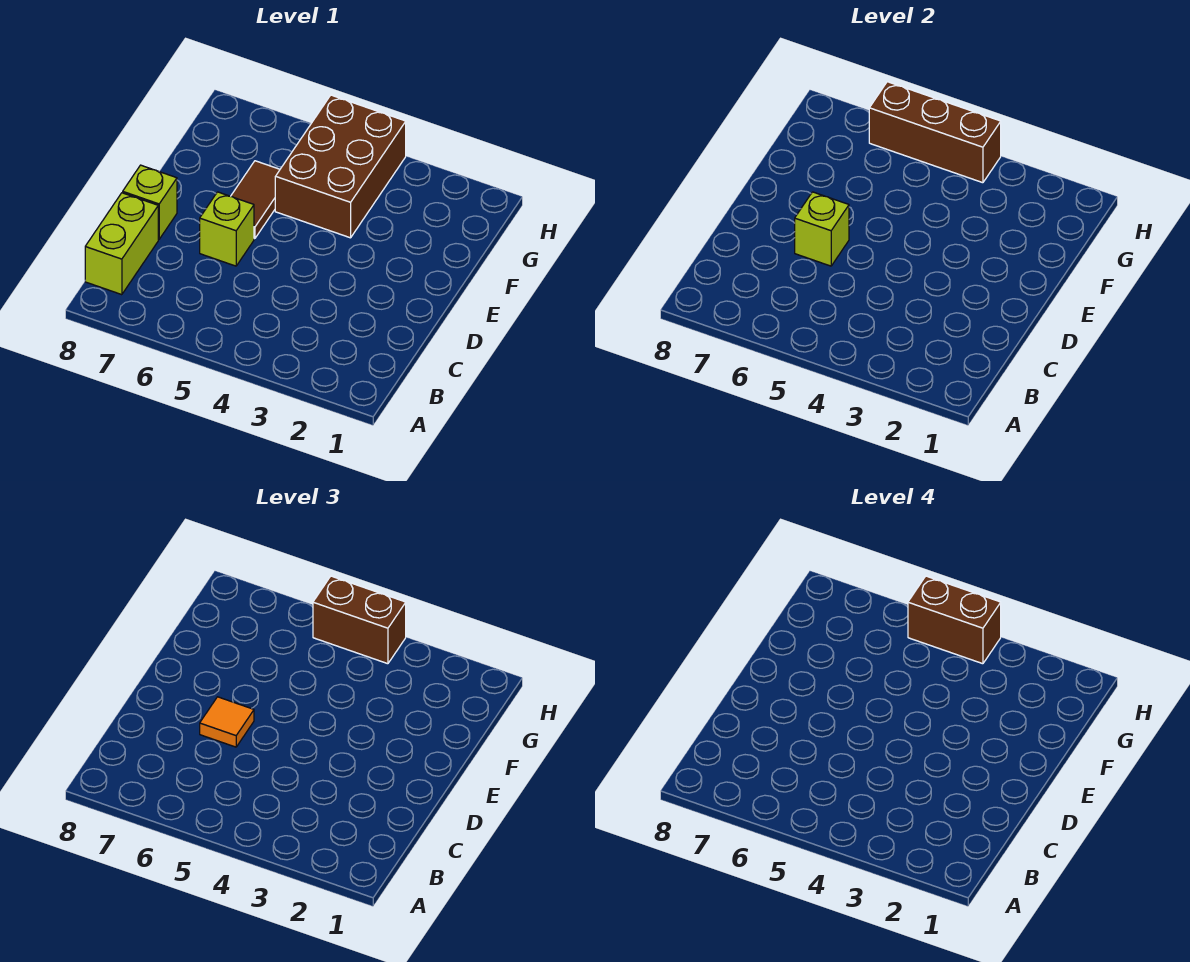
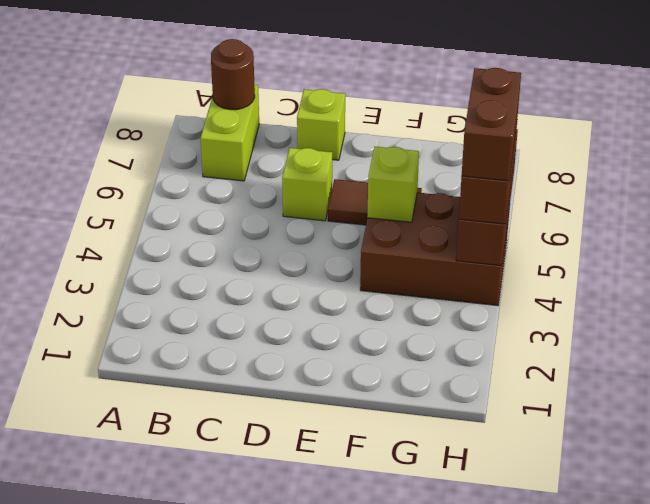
lime 1x2 brick [85,193,158,295] -> lime 1x2 brick turned to [201,84,259,181]
none -> brown 1x1 round brick [211,39,255,110]
lime 1x1 brick [795,192,849,266] -> lime 1x1 brick moved to [367,147,419,222]
orange 1x1 tile [200,697,254,747] -> none

